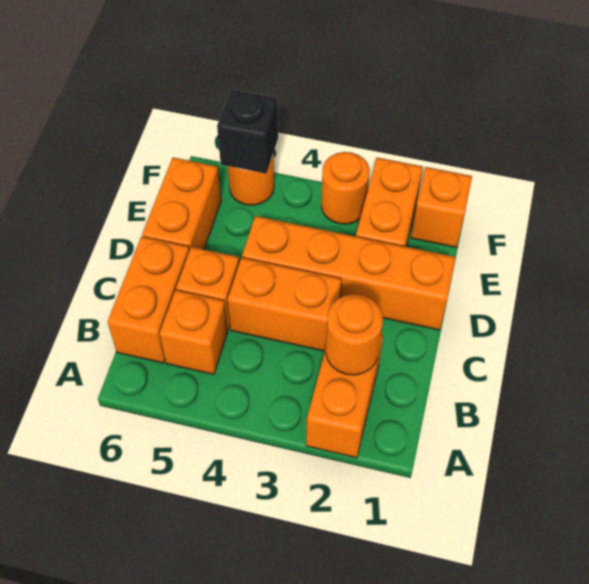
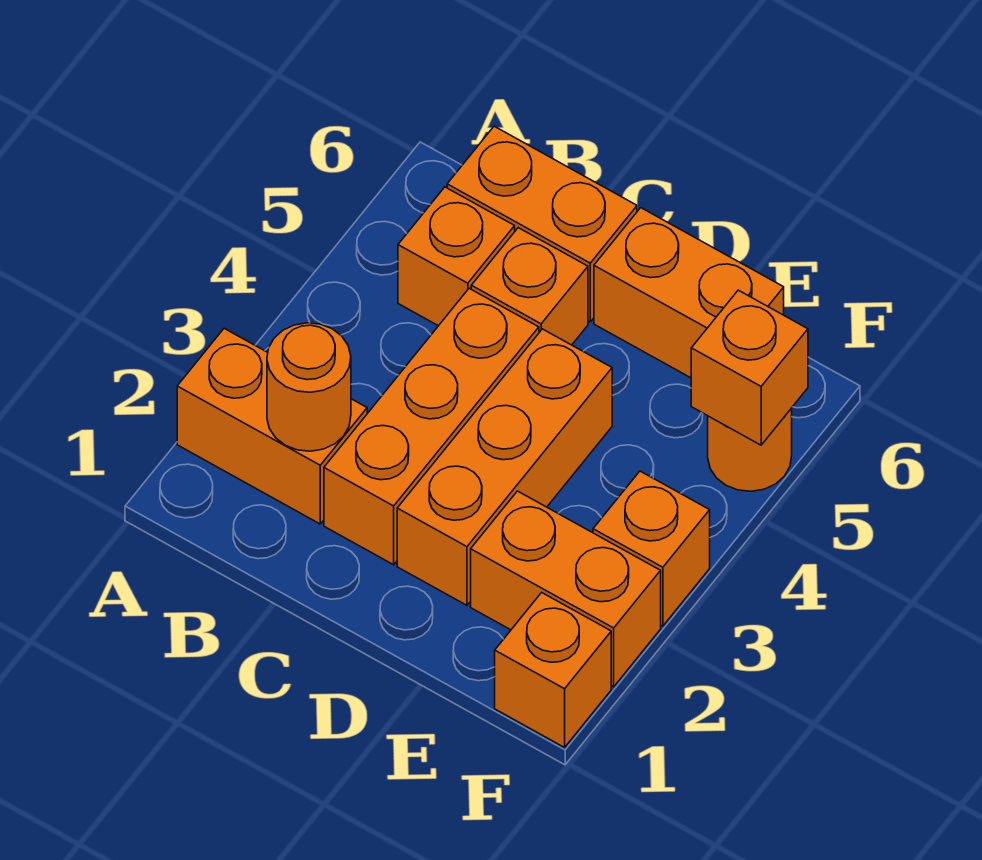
orange 1x2 brick [228,258,342,351] -> orange 1x3 brick [324,288,539,565]
orange 1x4 brick [242,216,456,330] -> orange 1x3 brick [397,329,612,605]
orange 1x1 round brick [321,152,370,224] -> orange 1x1 brick [593,471,710,626]
black 1x1 brick [217,90,278,174] -> orange 1x1 brick [691,290,808,445]

